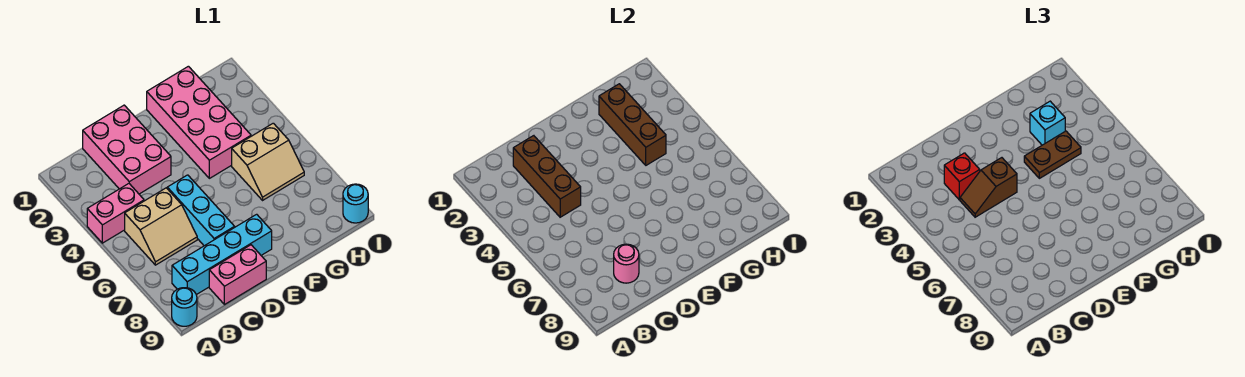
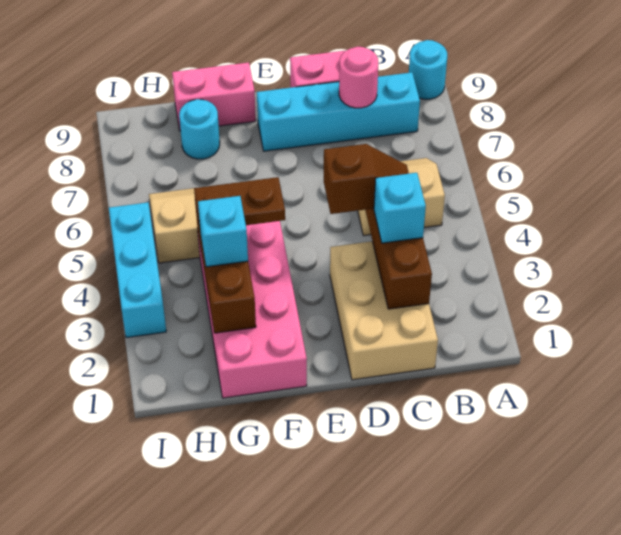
pink 1x2 brick [87,184,144,243] -> pink 1x2 brick moved to [172,62,256,131]
pink 2x3 brick [83,105,171,194] -> tan 2x3 brick [330,241,438,380]
red 1x1 brick [944,153,980,200] -> cyan 1x1 brick [374,173,426,243]
cyan 1x3 brick [167,175,235,246] -> cyan 1x3 brick moved to [109,202,166,338]
cyan 1x1 round brick [343,184,368,223] -> cyan 1x1 round brick moved to [179,99,220,159]

